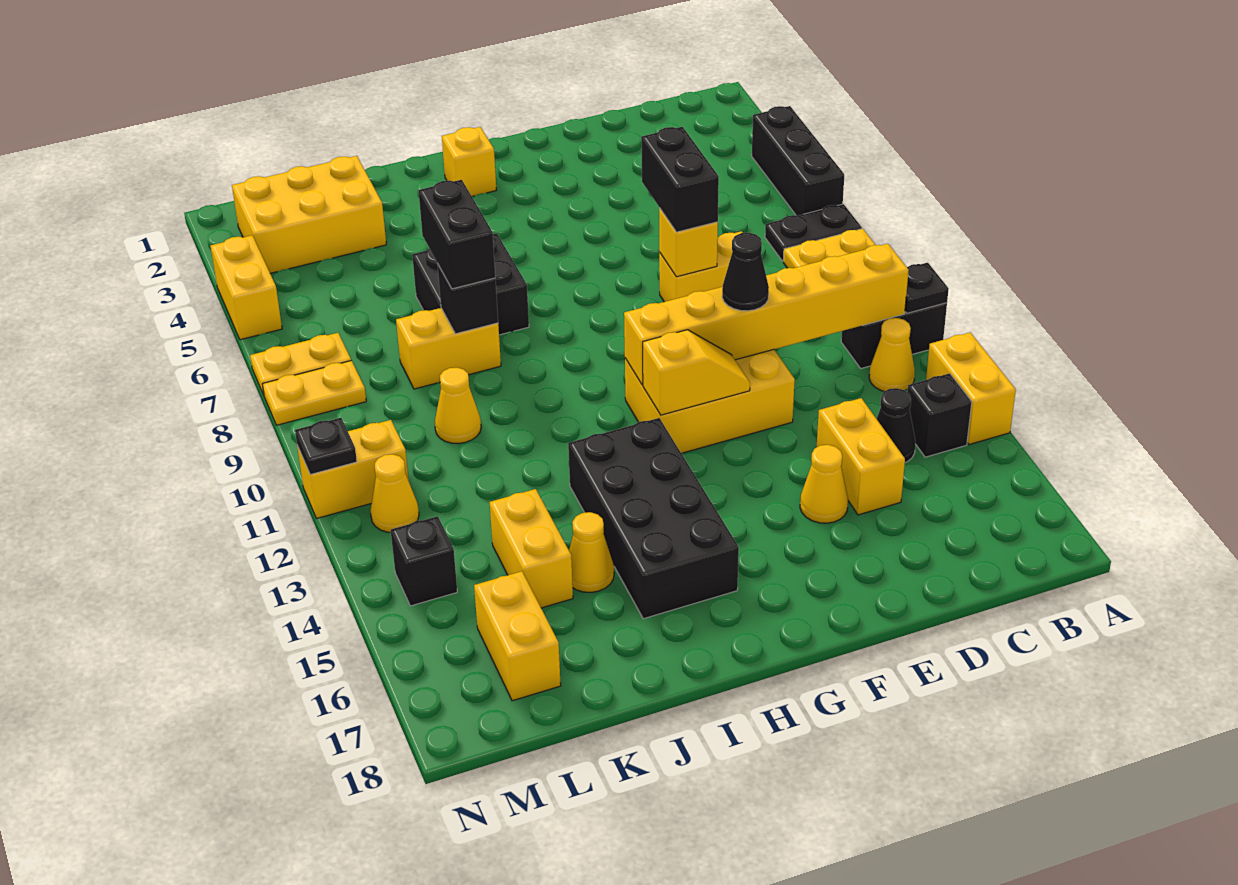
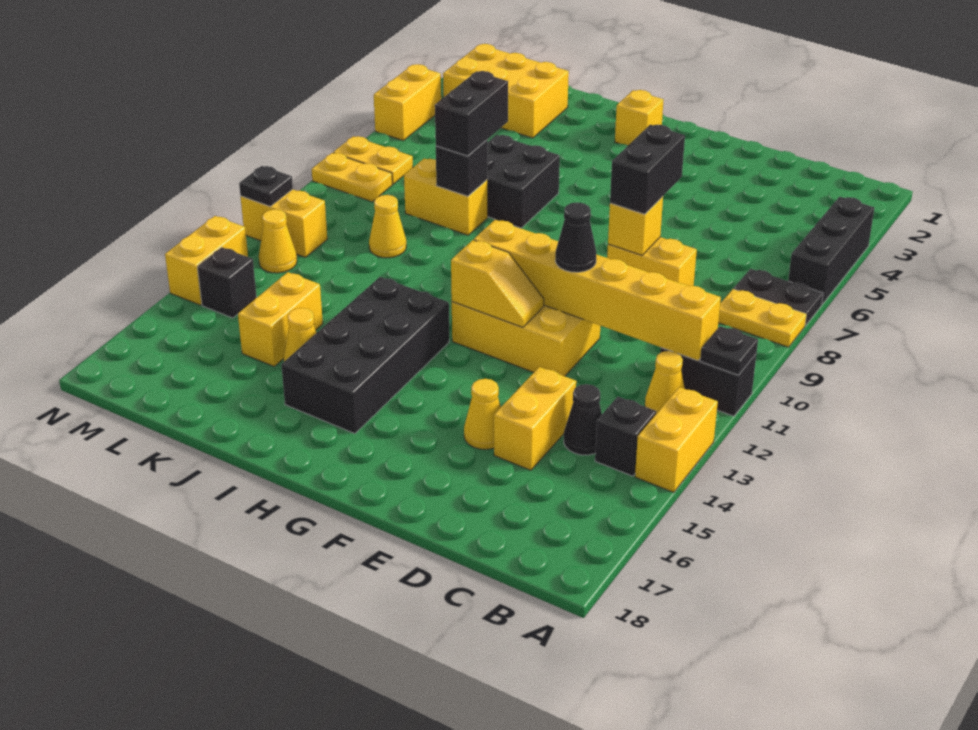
yellow 1x2 brick [474,571,561,701] -> yellow 1x2 brick moved to [165,216,248,305]

